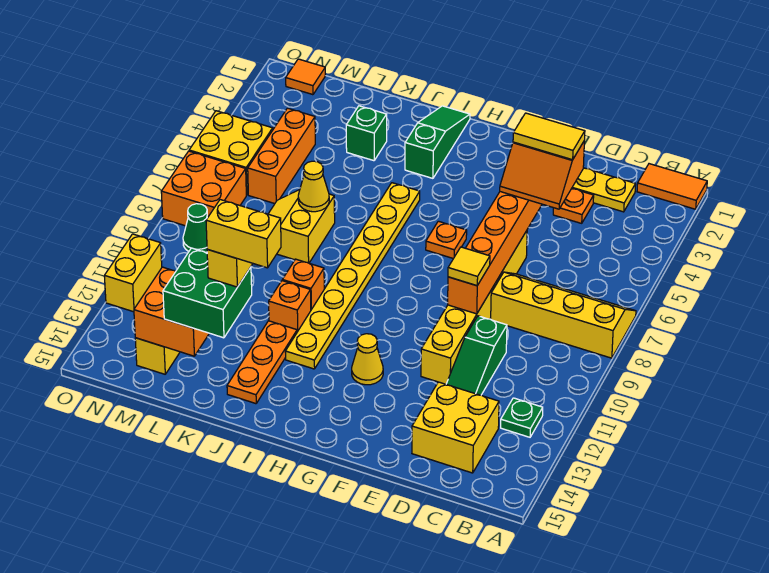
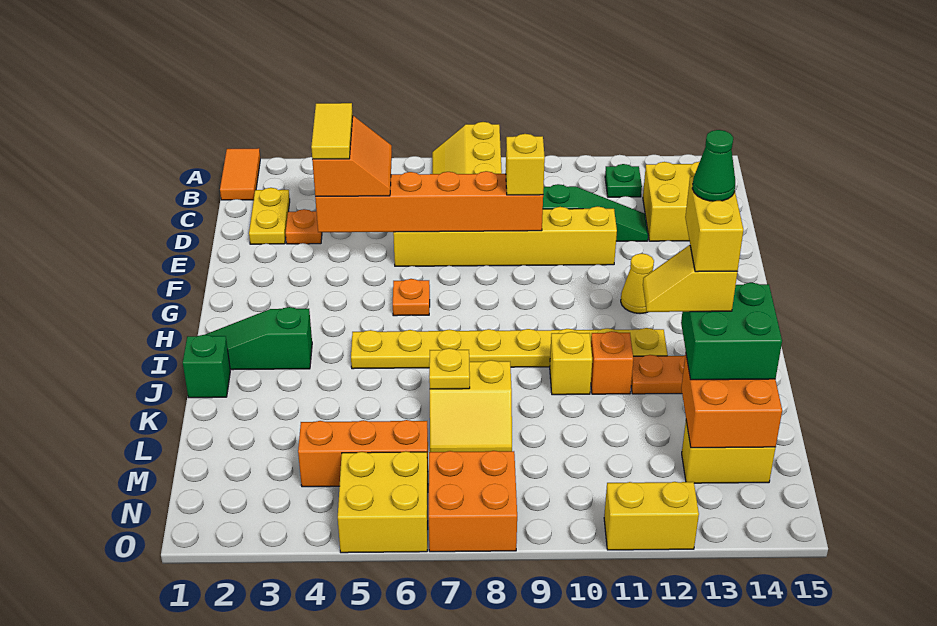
yellow 1x1 tile [448,247,490,286] -> yellow 1x1 brick [506,134,545,195]
orange 1x1 brick [282,259,324,309] -> yellow 1x1 brick [550,332,592,395]
green 1x1 brick [346,106,387,161] -> green 1x1 brick moved to [183,335,230,398]
yellow 1x1 cone [298,161,329,212] -> yellow 1x1 plate [429,348,470,389]
orange 1x1 tile [286,59,325,95] -> none
green 1x1 cone [183,204,207,253] -> green 1x1 cone moved to [692,130,735,201]

